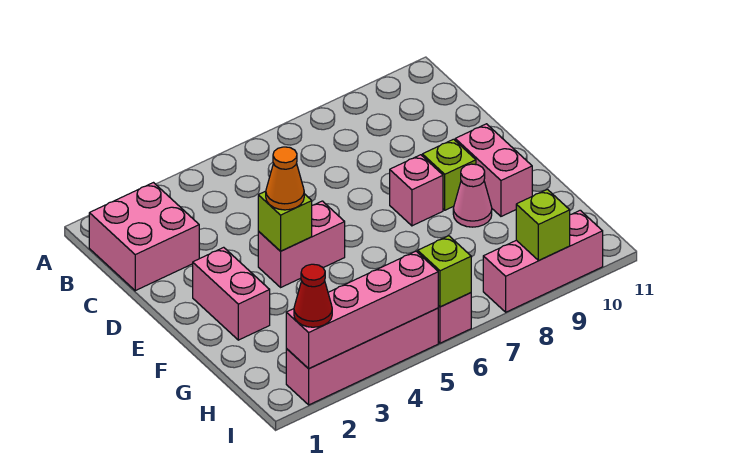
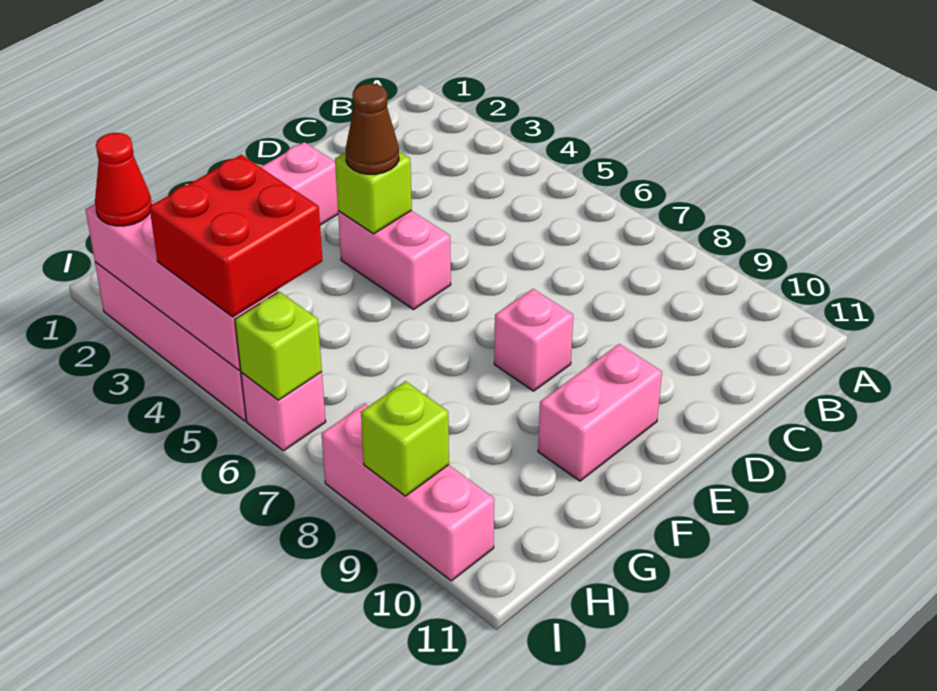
pink 2x2 brick [89,183,199,291] -> none
orange 1x1 cone [266,147,304,210] -> brown 1x1 cone [346,84,399,174]
lime 1x1 brick [422,139,476,210] -> none
pink 1x1 cone [453,164,492,227] -> none
none -> red 2x2 brick [149,155,323,317]

